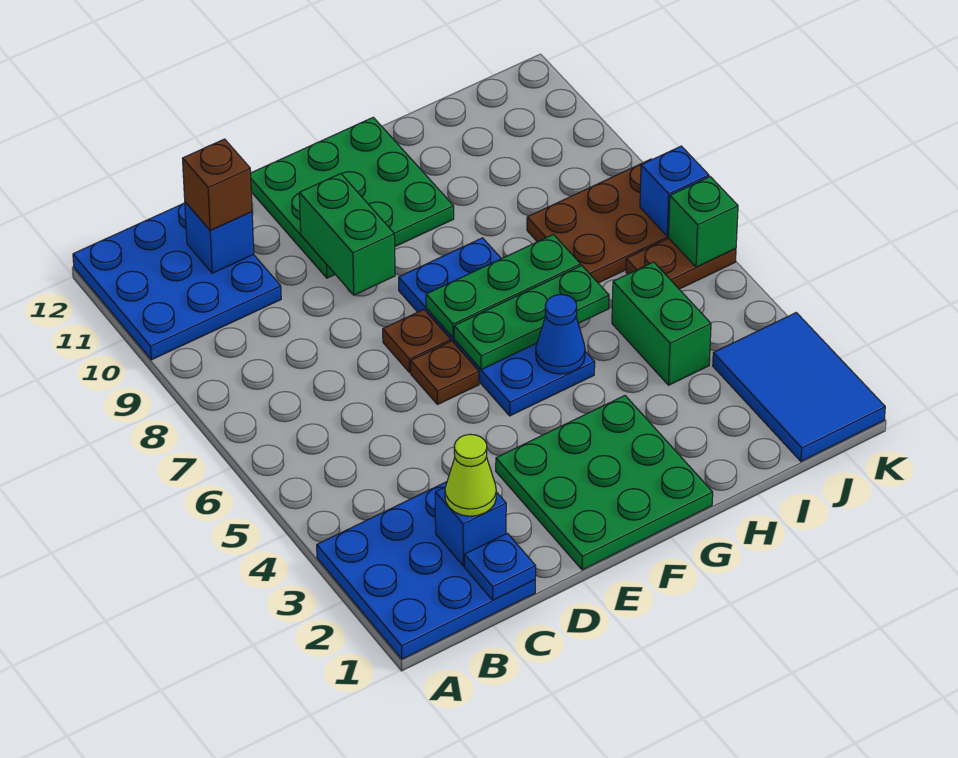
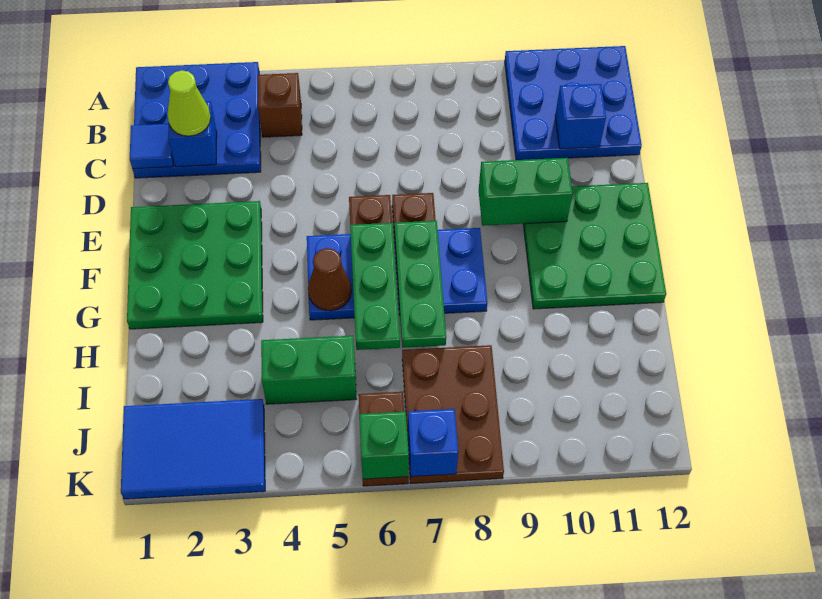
blue 1x1 plate [465,533,536,600] -> blue 1x1 tile [130,124,174,169]
brown 1x1 brick [182,139,252,230] -> brown 1x1 brick moved to [258,73,302,137]
blue 1x1 cone [536,294,585,374] -> brown 1x1 cone [308,248,351,311]

